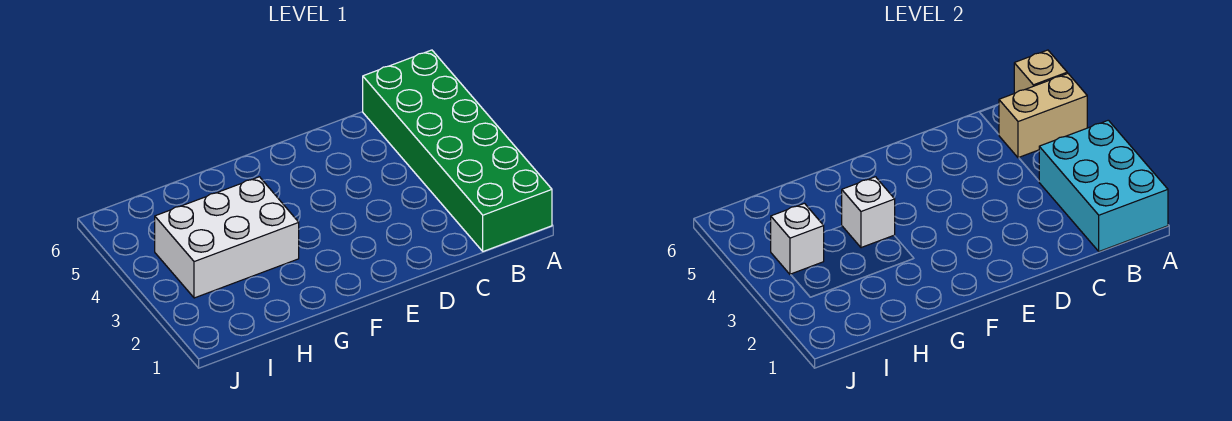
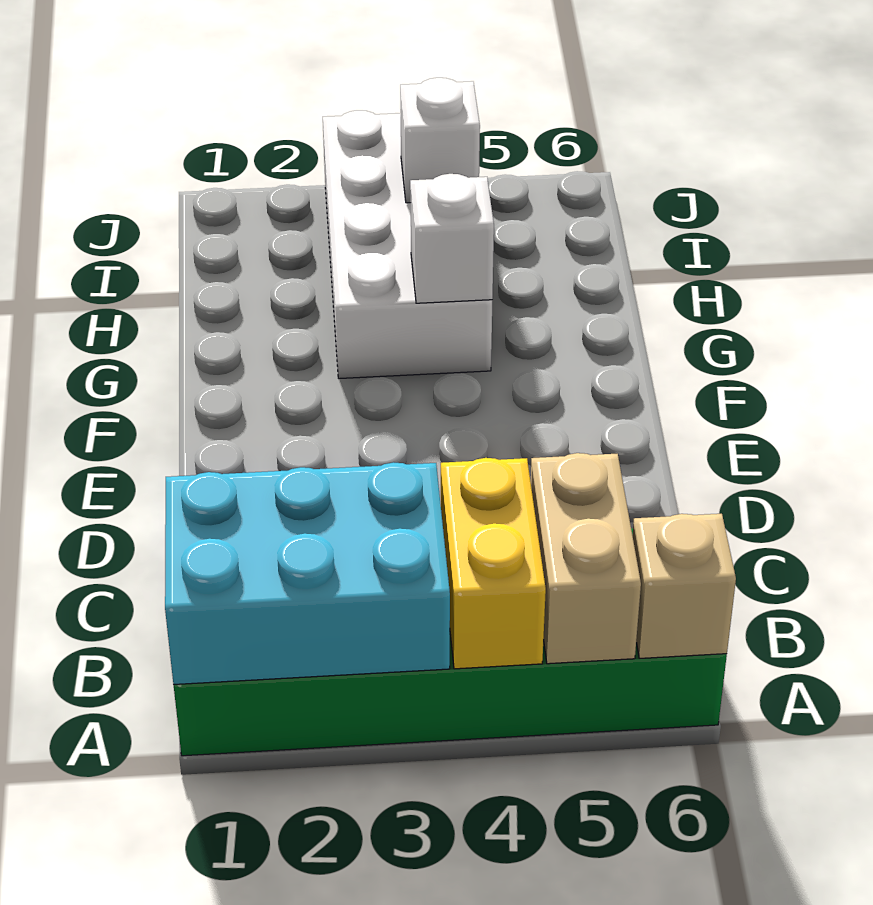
none -> yellow 1x2 brick [441,458,546,669]
white 2x3 brick [155,177,299,298] -> white 2x4 brick [323,110,492,379]

